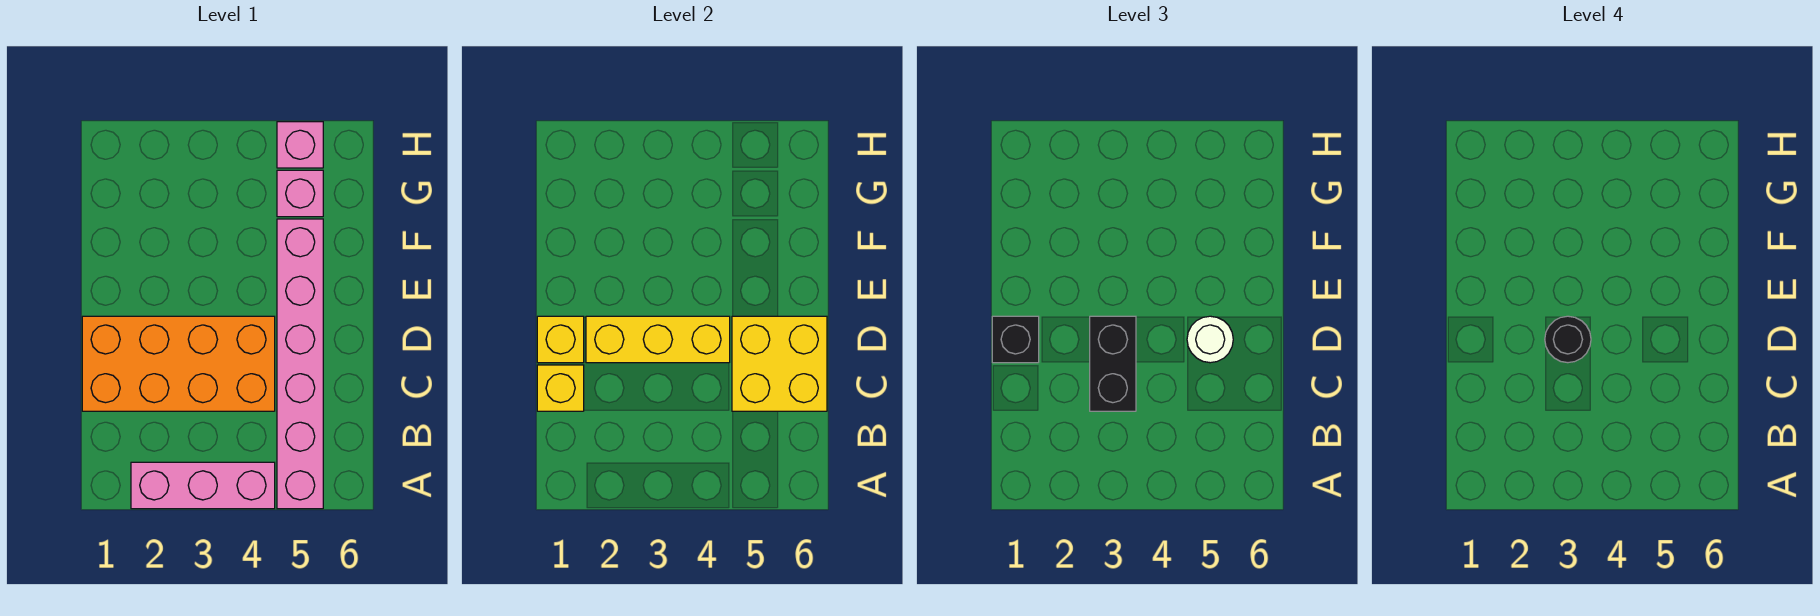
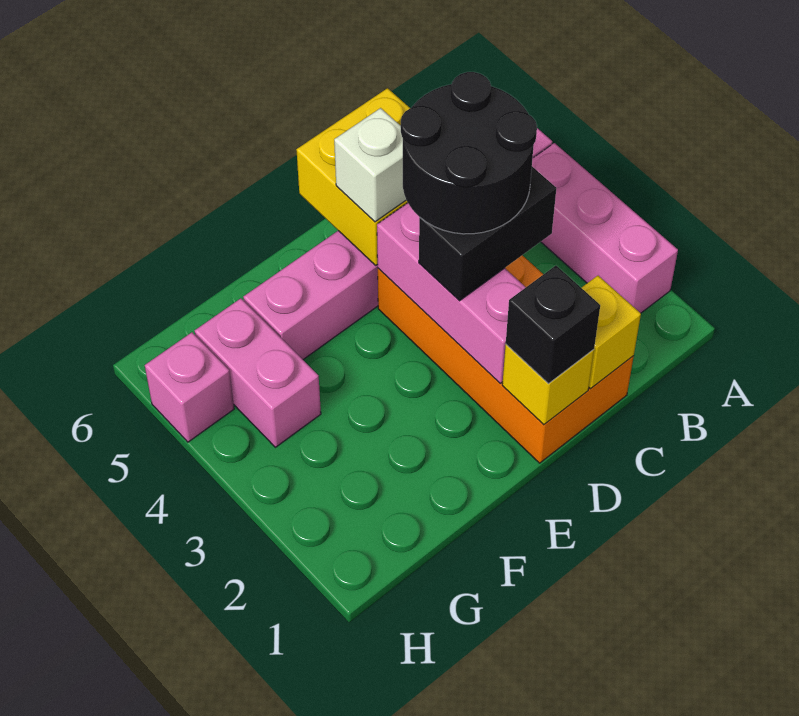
yellow 1x3 brick [586,316,730,363] -> pink 1x3 brick [377,203,526,383]
black 1x1 round brick [1545,316,1591,363] -> black 2x2 round brick [401,72,537,234]
white 1x1 round brick [1187,316,1233,363] -> white 1x1 brick [334,108,406,222]
pink 1x1 brick [277,170,323,217] -> pink 1x2 brick [195,298,321,447]

